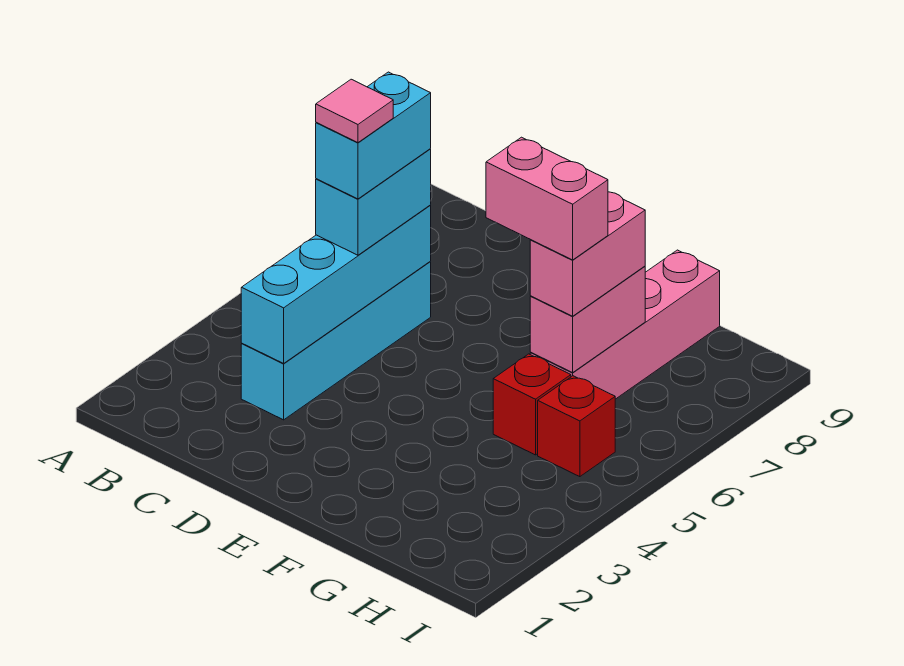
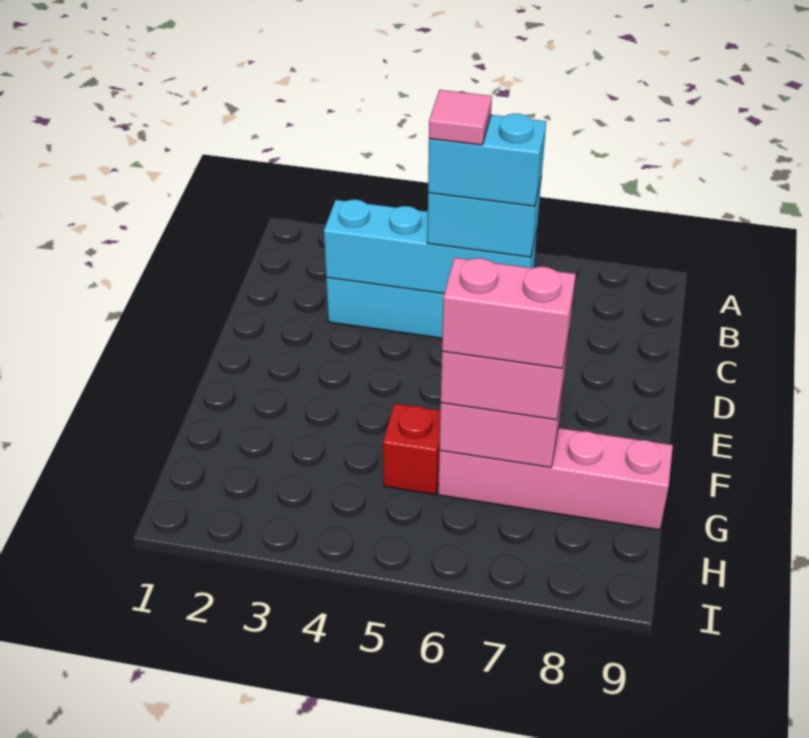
pink 1x2 brick [486,137,608,260] -> pink 1x2 brick turned to [442,258,576,368]
red 1x1 brick [538,376,615,477] -> none

